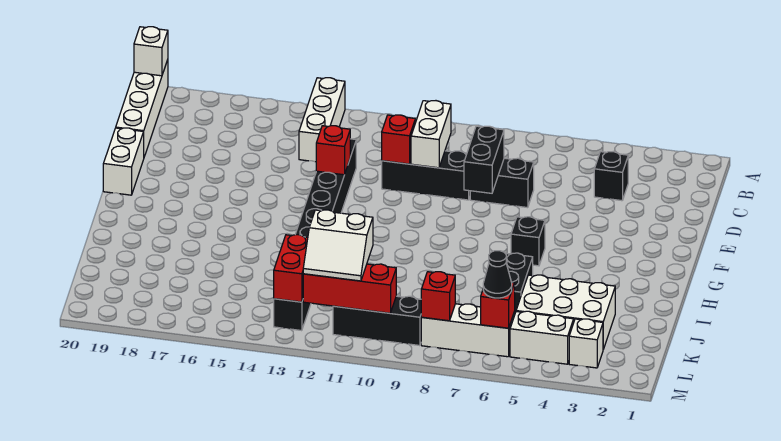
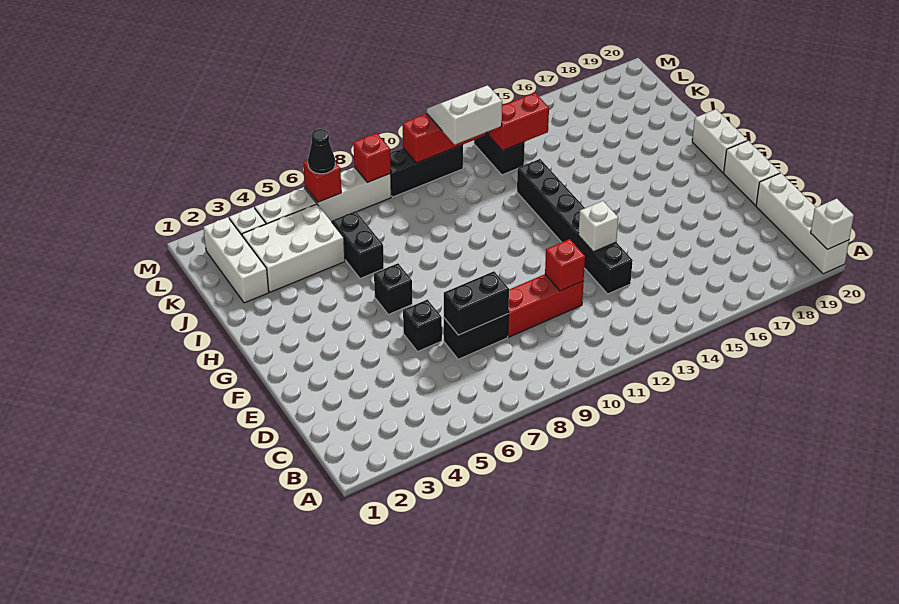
white 1x3 brick [299,78,345,162] -> white 1x3 brick moved to [203,217,269,303]
black 1x1 brick [594,152,628,201] -> black 1x1 brick moved to [403,300,442,351]
white 1x2 brick [411,101,451,168] -> white 1x2 brick moved to [692,109,747,173]
black 1x2 brick [464,126,504,193] -> black 1x2 brick turned to [444,271,509,335]
black 1x3 brick [382,151,470,200] -> red 1x3 brick [508,274,584,337]
red 1x1 brick [316,126,350,175] -> white 1x1 brick [578,201,618,252]
red 1x2 brick [274,235,308,302] -> red 1x2 brick turned to [489,93,549,151]

